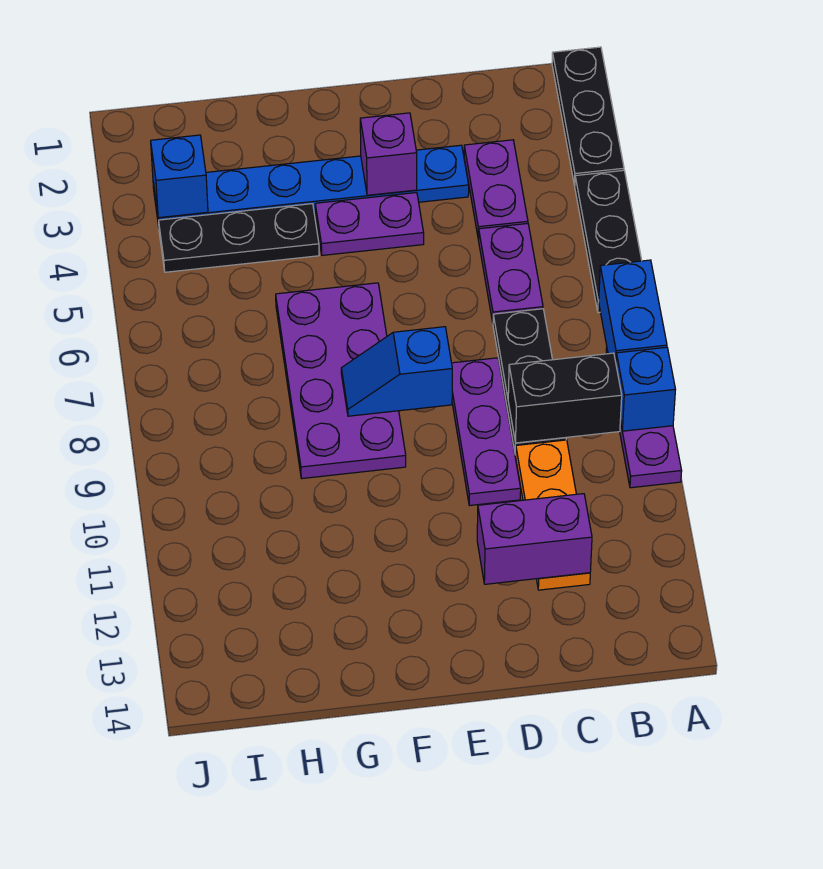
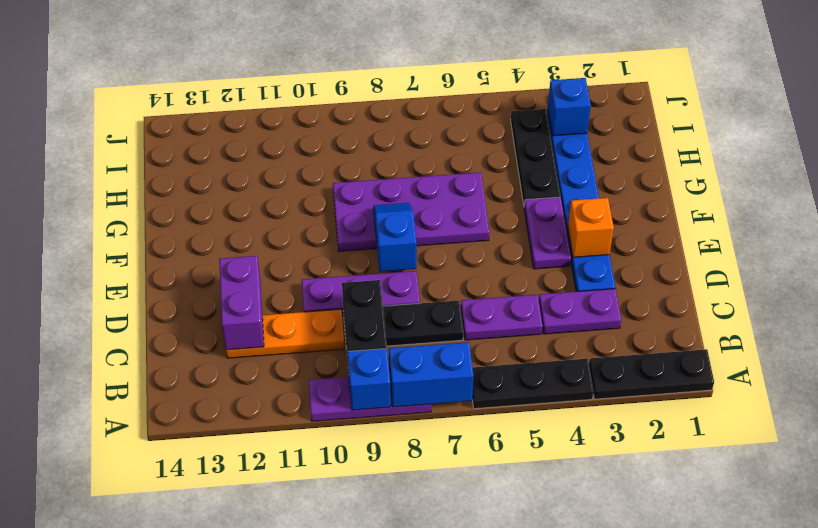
purple 1x1 brick [360,113,417,195] -> orange 1x1 brick [568,198,614,257]

